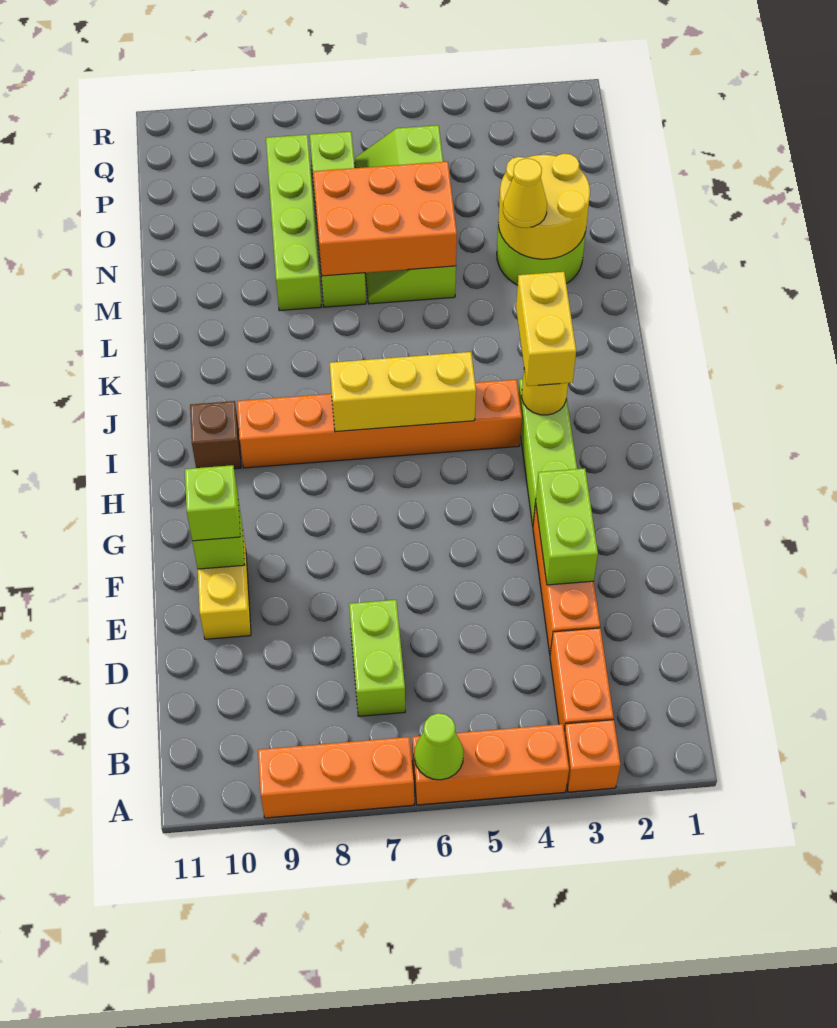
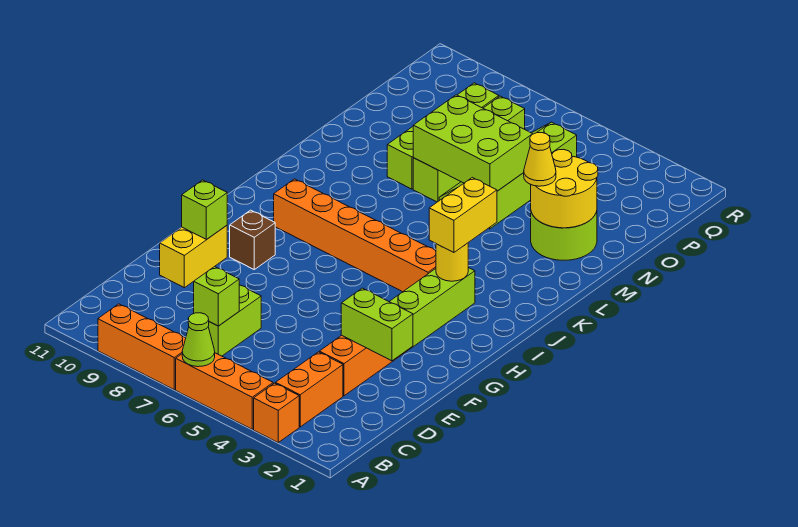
lime 1x2 brick [535,468,598,585] -> lime 1x2 brick turned to [341,288,413,361]
lime 1x1 brick [185,465,240,541] -> lime 1x1 brick moved to [194,267,239,326]
yellow 1x3 brick [330,352,476,432] -> none
brown 1x1 brick [190,401,241,469] -> brown 1x1 brick moved to [230,210,275,269]
orange 2x3 brick [313,162,457,276] -> lime 2x3 brick [413,95,532,191]

